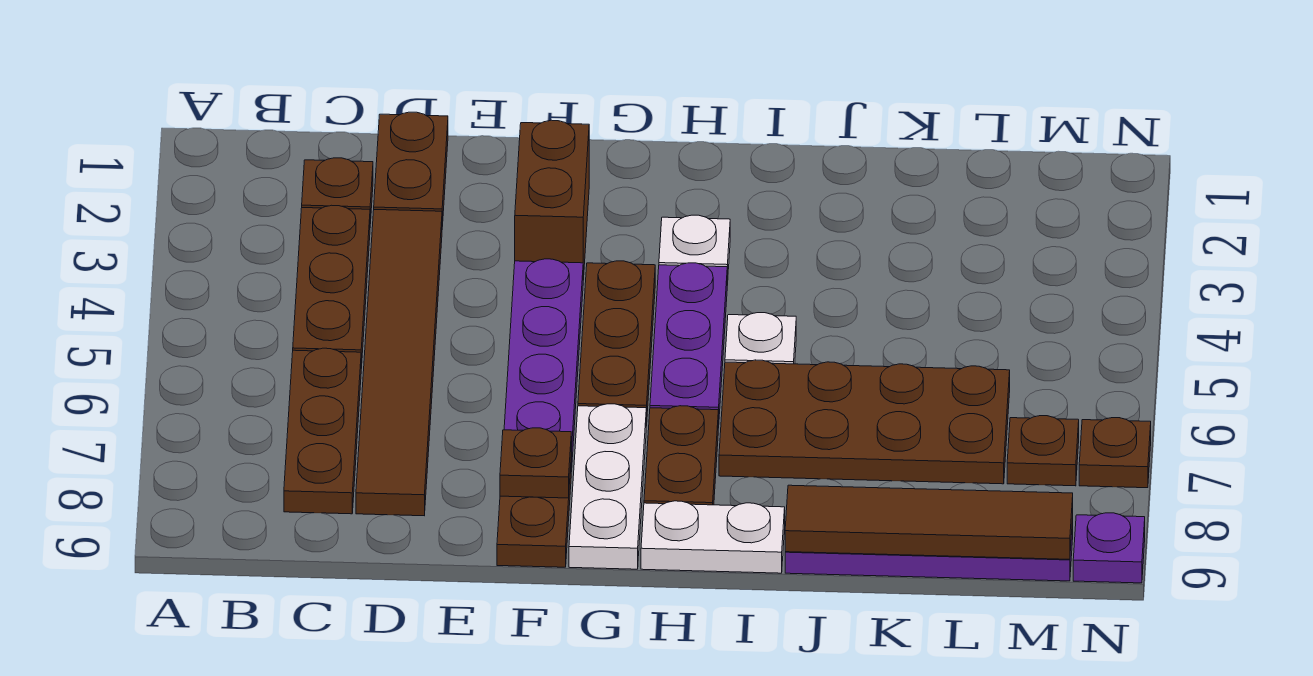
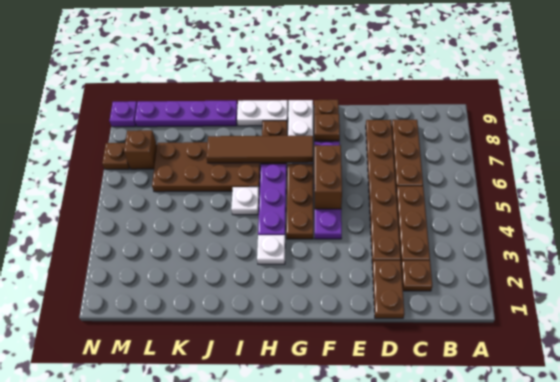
brown 1x6 tile [356,210,442,516] -> brown 1x6 plate [366,120,401,264]
brown 1x2 brick [515,120,589,280] -> brown 1x2 brick moved to [314,145,342,209]
brown 1x4 tile [785,485,1073,559] -> brown 1x4 tile moved to [206,136,313,163]
brown 1x1 plate [1007,416,1079,486] -> brown 1x1 brick [124,130,157,169]

